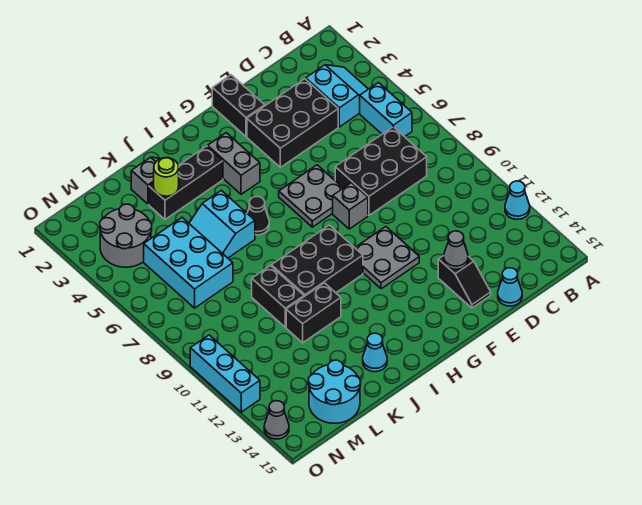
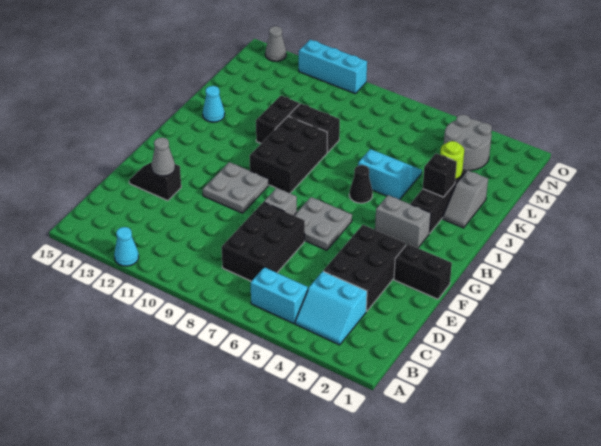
cyan 1x1 cone [498,268,522,306] -> none
none -> black 1x1 brick [423,153,457,197]
cyan 2x3 brick [144,218,233,308] -> none
cyan 2x2 round brick [308,360,361,423] -> none

